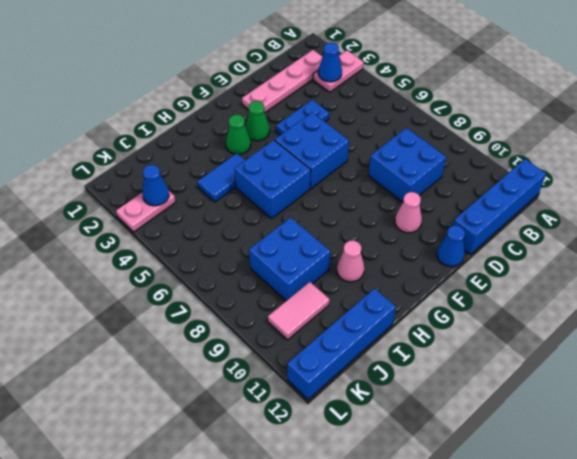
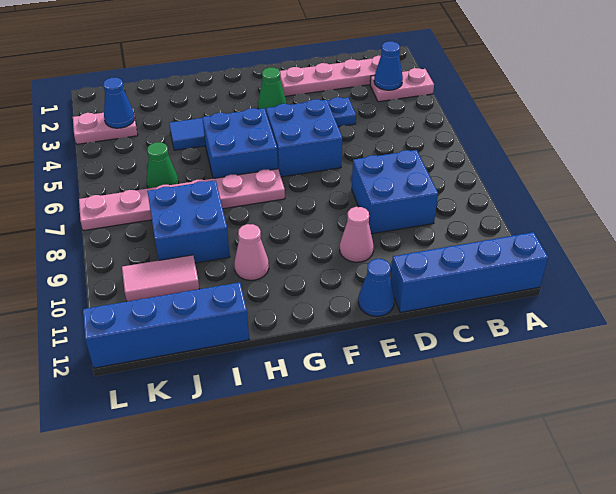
green 1x1 cone [226,115,251,154] -> green 1x1 cone moved to [146,142,179,188]
none -> pink 1x6 plate [79,169,285,231]

